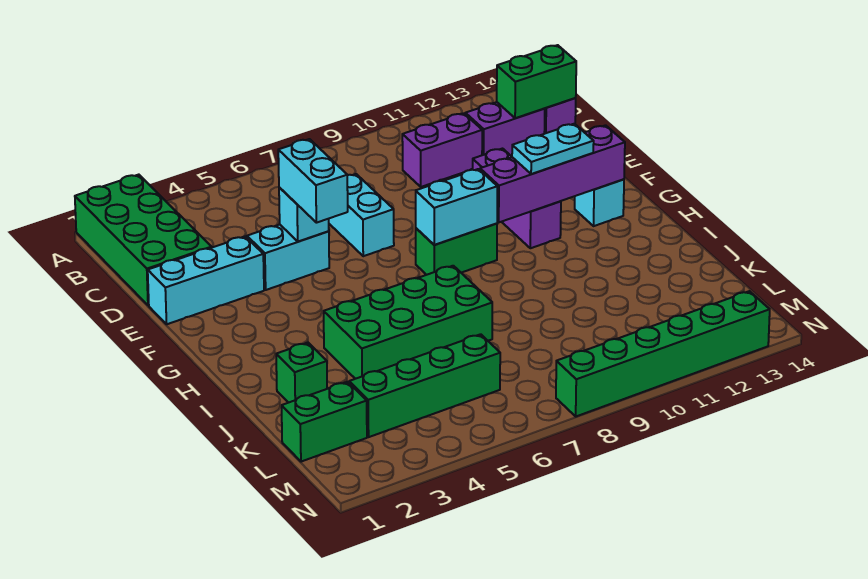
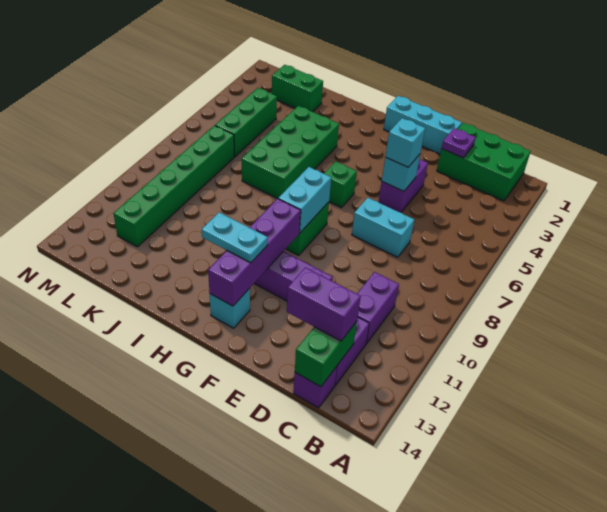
green 2x4 brick [75,175,212,305] -> green 2x3 brick [437,123,531,201]
none -> purple 1x2 brick [287,267,361,341]
none -> purple 1x1 plate [442,128,476,158]
cyan 1x3 brick [148,236,264,324] -> cyan 1x3 brick turned to [384,96,462,154]
cyan 1x2 brick [247,225,329,290] -> purple 1x2 brick [379,159,428,212]
cyan 1x2 brick [278,139,348,223] -> cyan 1x1 brick [385,118,425,167]
cyan 1x2 plate [512,124,594,174] -> cyan 1x2 plate turned to [202,212,268,263]
green 1x1 brick [276,343,327,403] -> green 1x1 brick moved to [324,161,357,208]
green 1x2 brick [282,382,367,462] -> green 1x2 brick turned to [272,65,323,112]
green 1x4 brick [349,334,500,437] -> green 1x3 brick [215,88,277,156]
green 1x6 brick [556,291,770,416] -> green 1x6 brick moved to [114,126,234,247]

